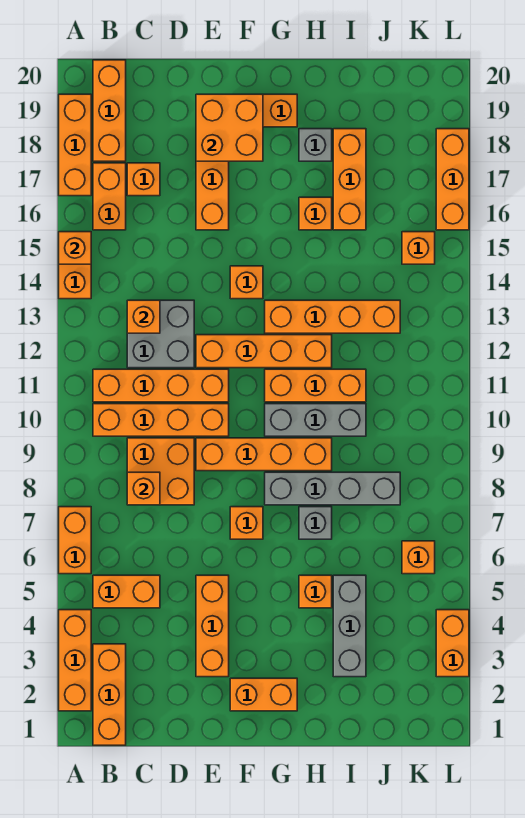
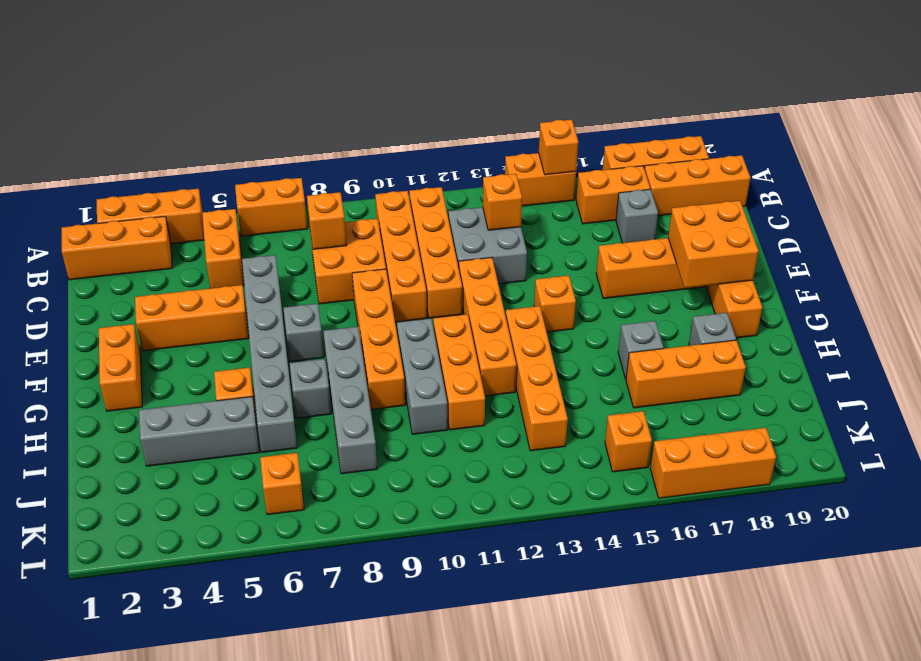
orange 1x1 brick [127,163,160,196] -> grey 1x1 brick [616,189,658,243]
none -> grey 1x6 brick [242,255,297,452]
orange 1x1 brick [230,507,263,539] -> grey 1x1 brick [283,304,324,362]
orange 1x1 brick [299,197,332,230] -> grey 1x1 brick [618,321,663,379]
orange 1x2 brick [436,610,469,677] -> none

